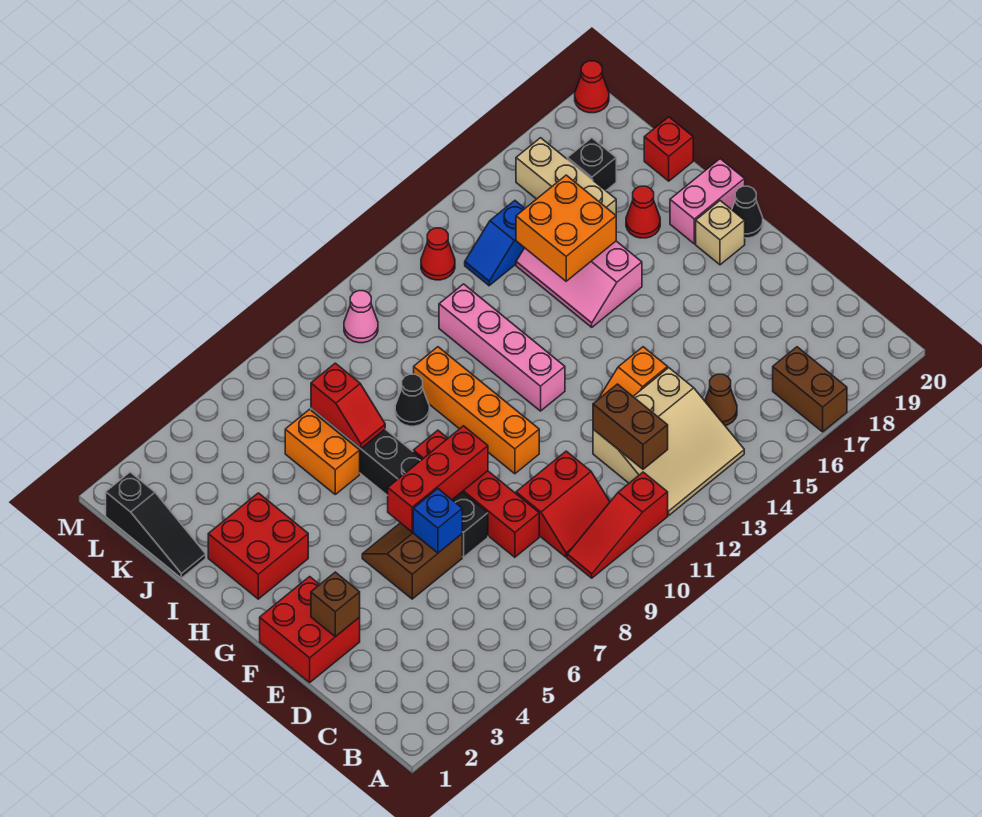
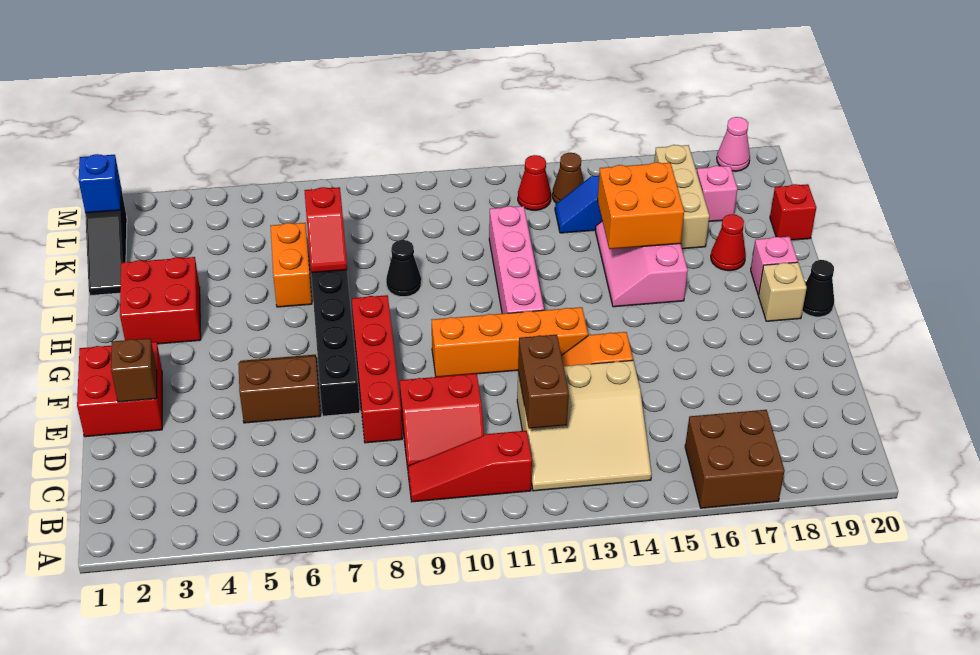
brown 1x2 brick [773,347,847,432] -> brown 2x2 brick [685,410,785,508]
brown 1x1 cone [705,374,737,425] -> brown 1x1 cone moved to [552,153,584,203]
blue 1x1 brick [413,489,462,553] -> blue 1x1 brick moved to [79,154,121,213]
red 1x3 brick [388,426,488,532] -> none
orange 1x4 brick [414,347,539,474] -> orange 1x4 brick turned to [432,307,588,377]
pink 1x2 brick [670,159,745,244] -> pink 1x1 brick [751,237,798,295]
black 1x1 brick [567,138,616,190] -> pink 1x1 brick [697,166,738,222]
pink 1x1 cone [344,291,378,343] -> pink 1x1 cone moved to [717,117,750,171]
red 1x1 cone [575,61,609,113] -> none

